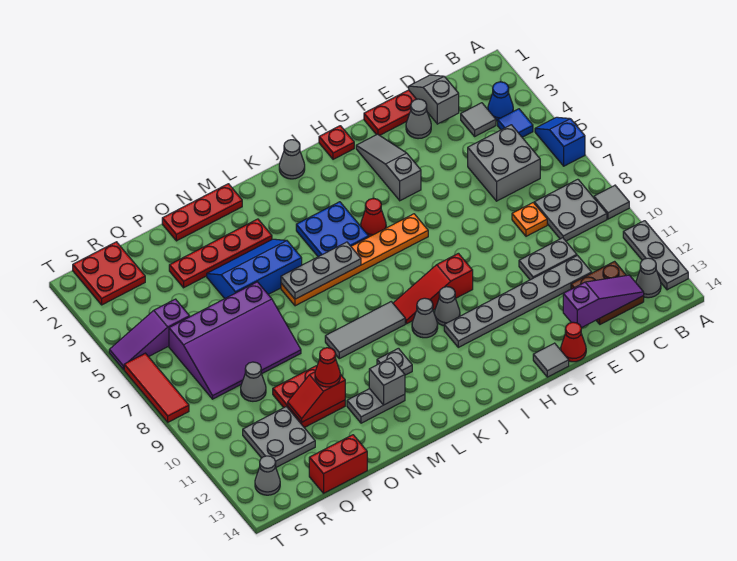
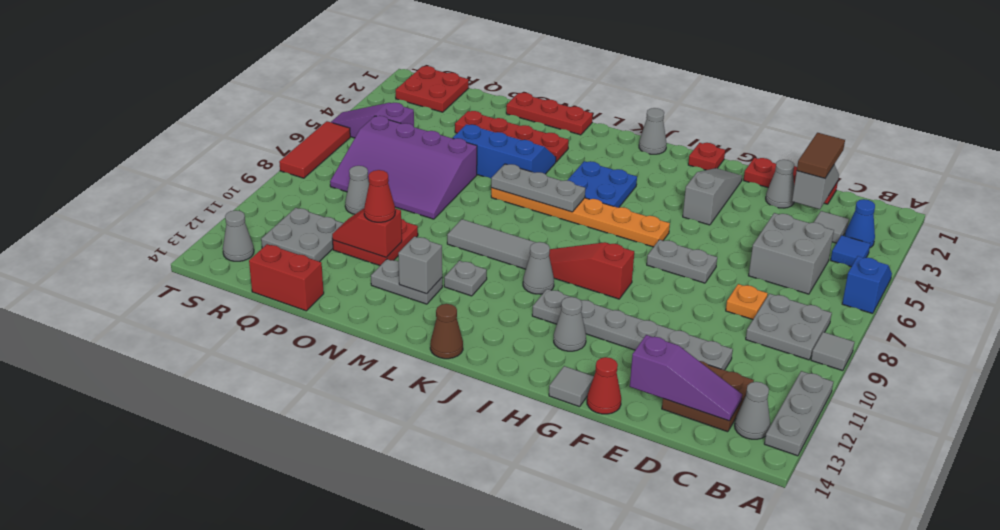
none -> brown 1x2 tile [797,133,845,178]
grey 1x2 plate [519,238,577,280] -> grey 1x2 plate moved to [647,240,717,283]
red 1x1 cone [361,199,386,237] -> none
grey 1x1 cone [434,287,460,326] -> grey 1x1 cone moved to [554,297,586,351]
none -> brown 1x1 cone [430,304,463,359]

